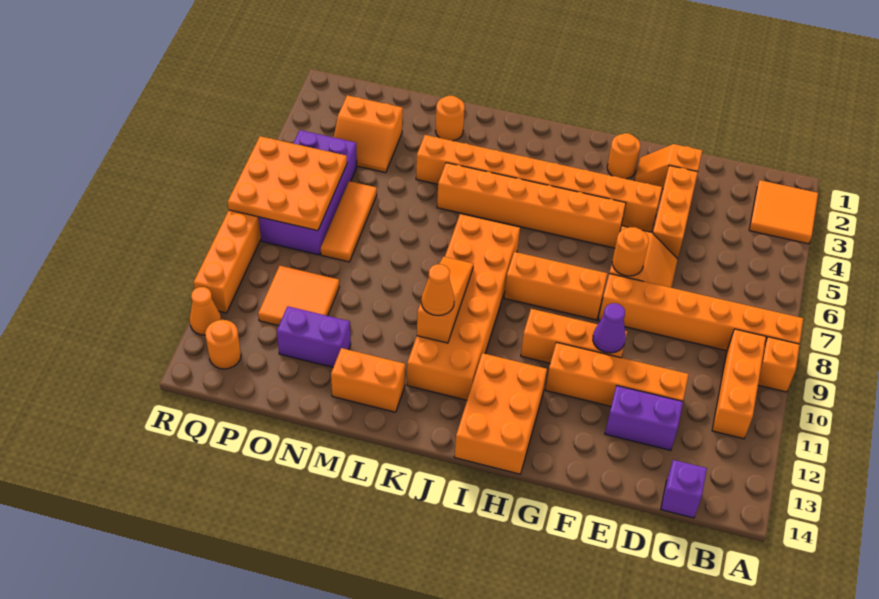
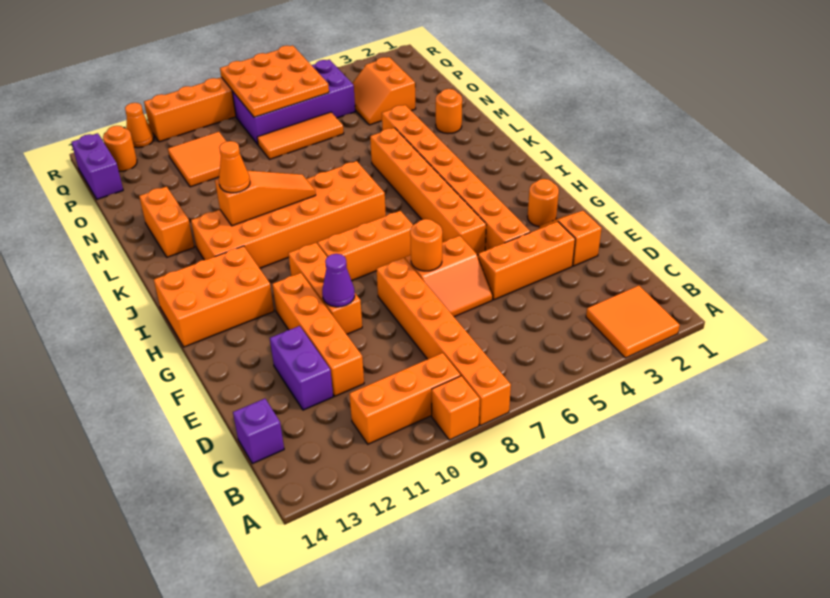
orange 1x3 brick [504,252,608,320] -> orange 1x3 brick turned to [318,211,413,281]
purple 1x2 brick [277,306,351,367] -> purple 1x2 brick moved to [72,133,123,199]

